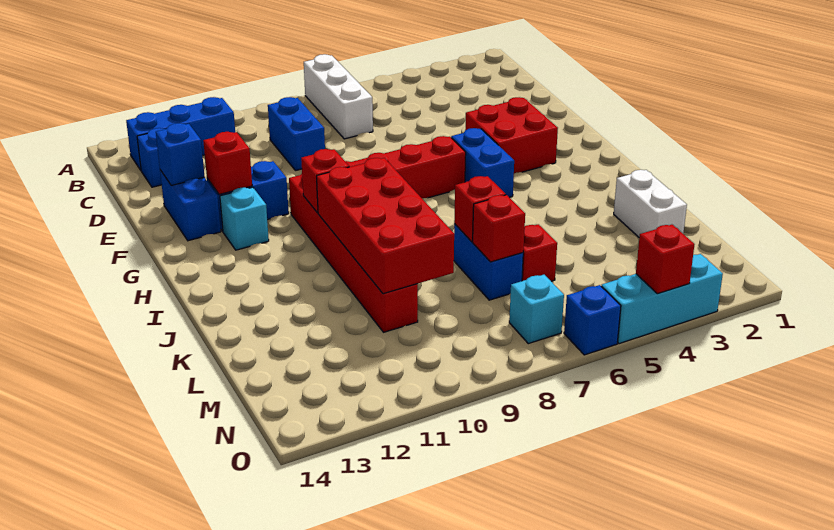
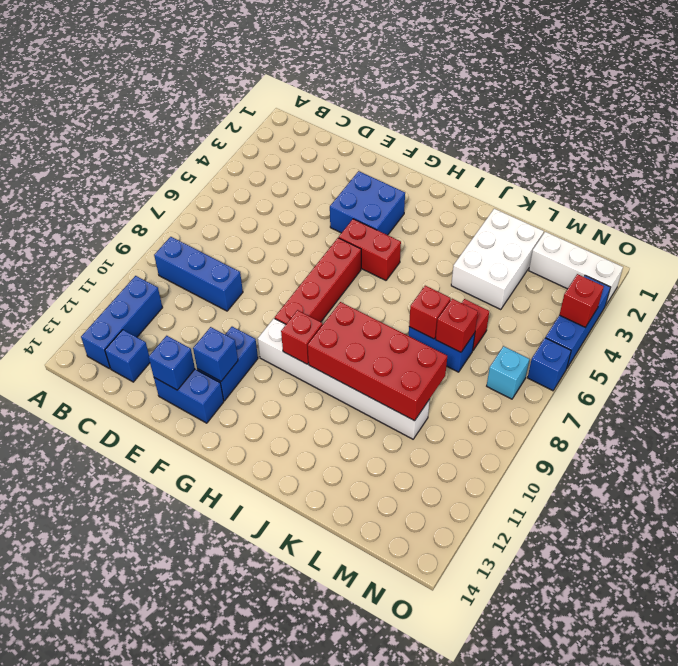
white 1x3 brick [304,54,373,139] -> white 1x3 brick moved to [529,232,623,306]
blue 1x2 brick [268,97,325,171] -> blue 1x3 brick [154,237,243,311]
red 2x2 brick [465,97,558,173] -> blue 2x2 brick [330,171,405,235]
red 1x1 brick [203,132,252,194] -> blue 1x1 brick [193,327,238,381]
blue 1x2 brick [451,128,514,197] -> red 1x2 brick [339,219,401,280]
red 1x6 brick [289,174,418,332] -> white 1x6 brick [258,318,430,439]
cyan 1x1 brick [220,187,269,250] -> none
white 1x2 brick [614,170,687,237] -> white 2x3 brick [451,209,544,310]
cyan 1x3 brick [601,254,723,344] -> blue 1x3 brick [545,275,611,368]

